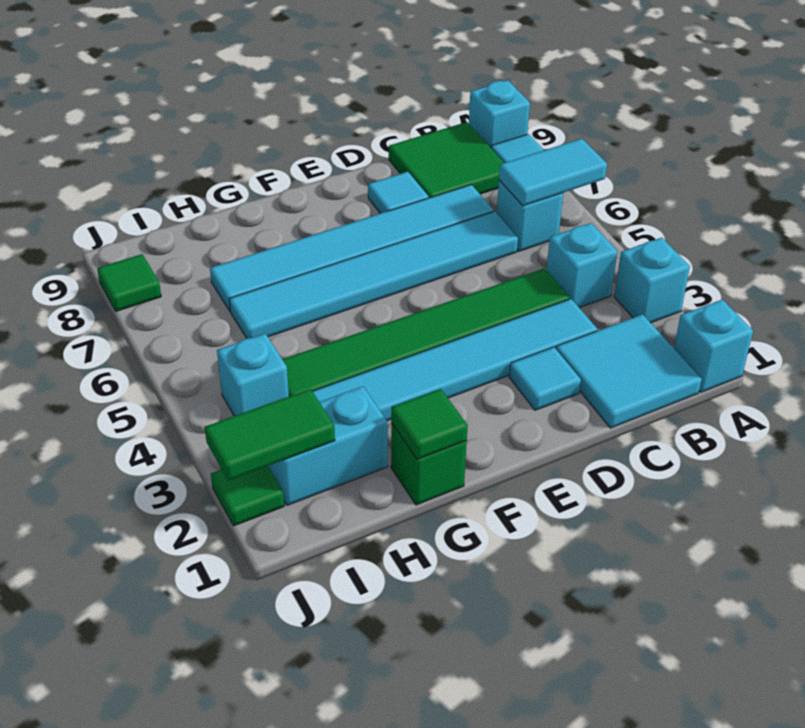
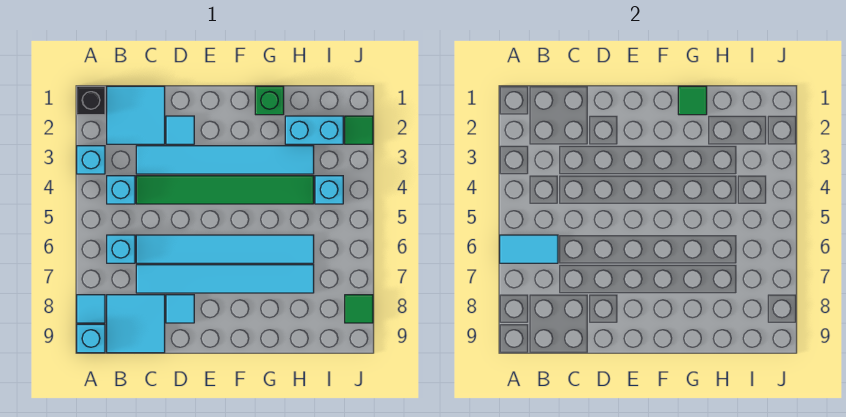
cyan 1x1 brick [674,299,753,392] -> black 1x1 brick [77,86,105,115]
green 2x2 tile [389,122,504,198] -> cyan 2x2 tile [107,295,165,353]
green 1x2 tile [205,389,335,480] -> none

